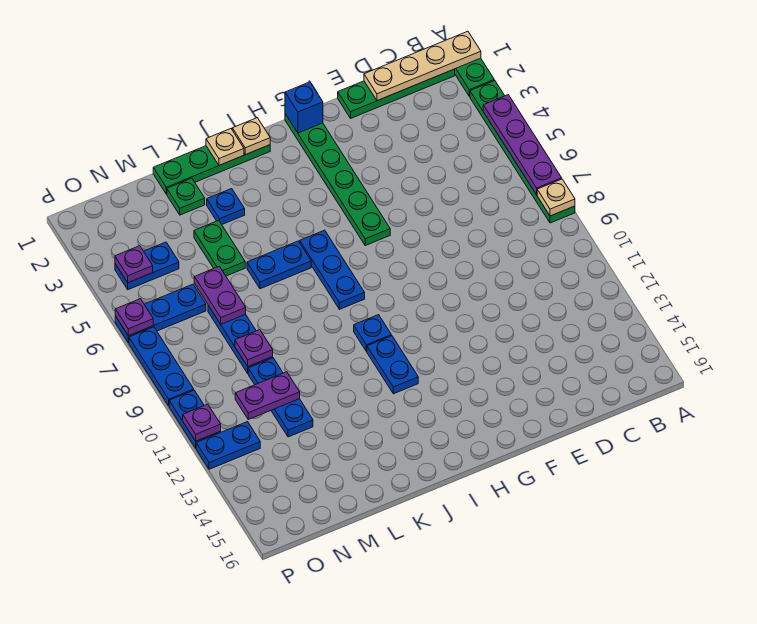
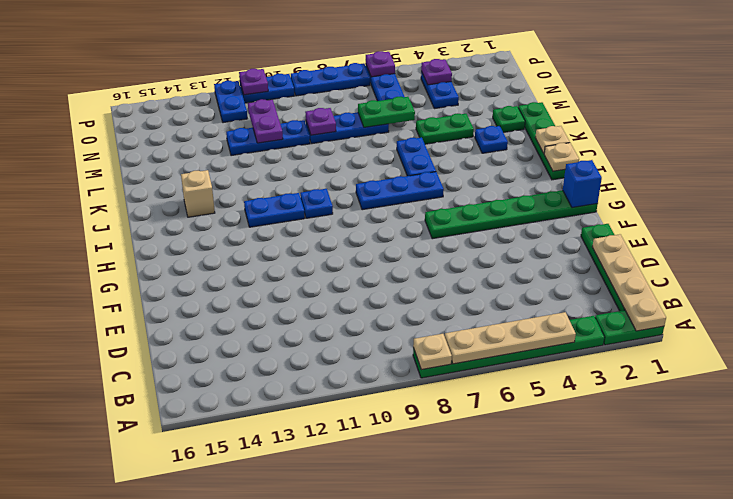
purple 1x4 plate [483,95,562,195] -> tan 1x4 plate [445,312,576,364]
none -> tan 1x1 brick [181,170,215,217]
purple 1x2 plate [194,266,246,324] -> green 1x2 plate [358,97,415,127]

